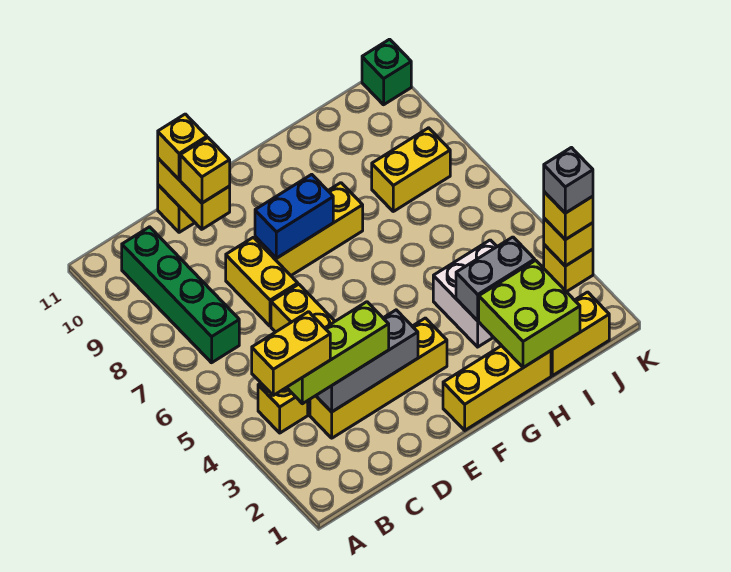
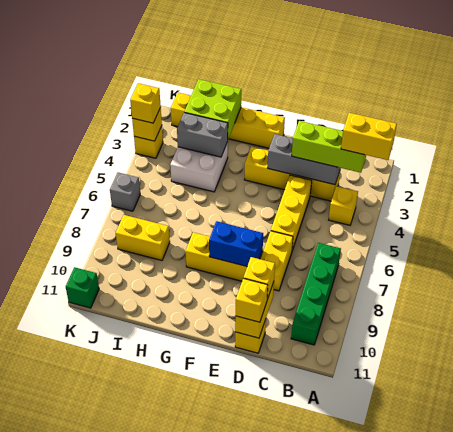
grey 1x1 brick [544,148,593,213] -> grey 1x1 brick moved to [110,172,140,211]

